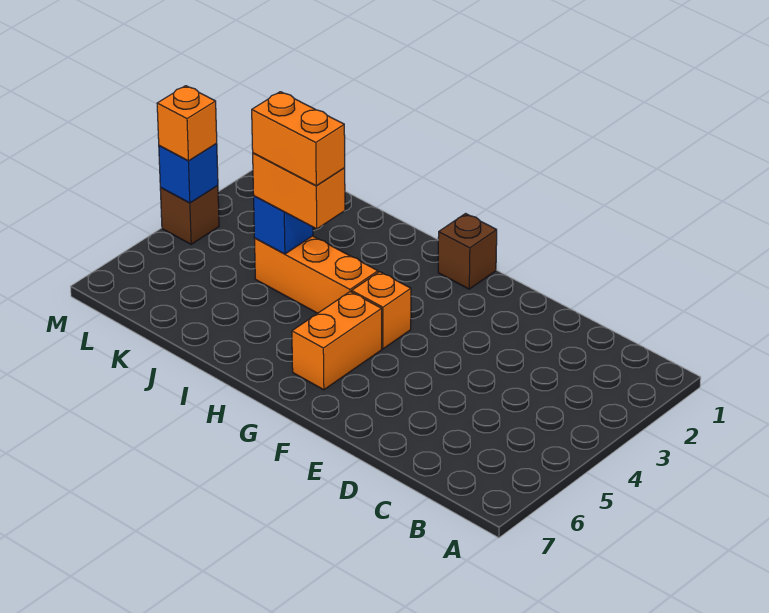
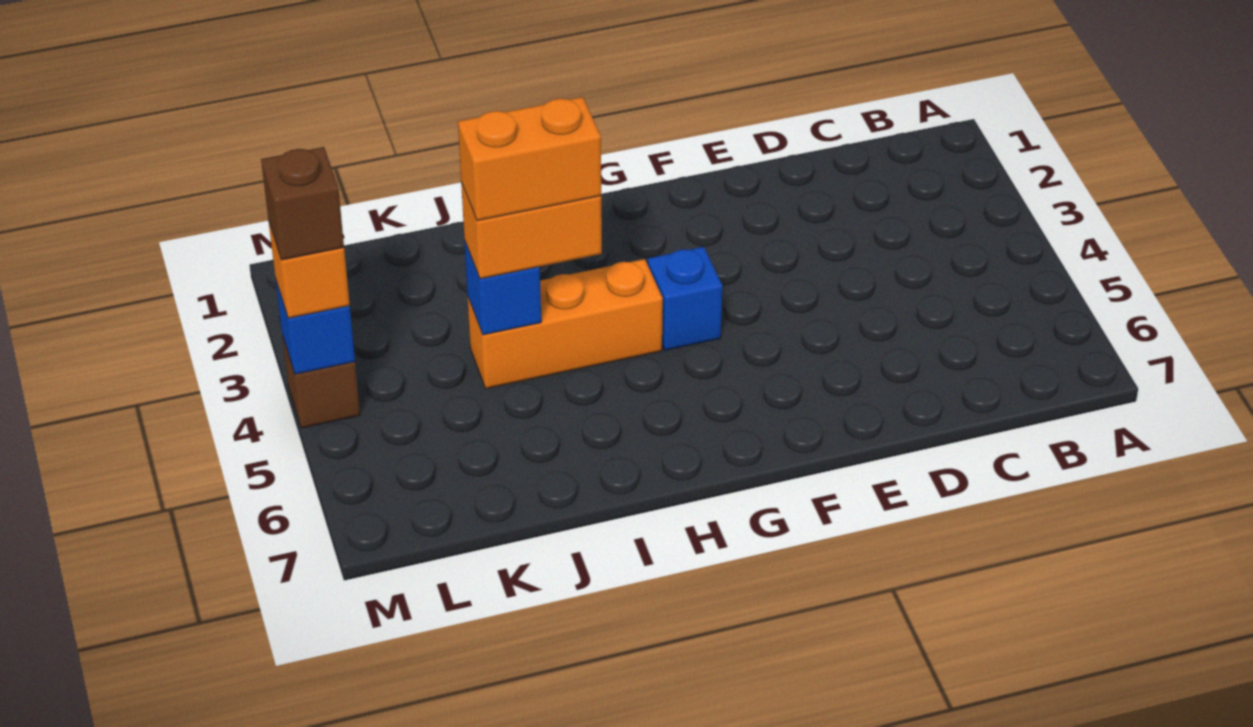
brown 1x1 brick [438,214,497,289] -> brown 1x1 brick moved to [261,147,344,260]
orange 1x1 brick [352,272,411,349] -> blue 1x1 brick [648,247,722,350]
orange 1x2 brick [292,292,382,390] -> none

